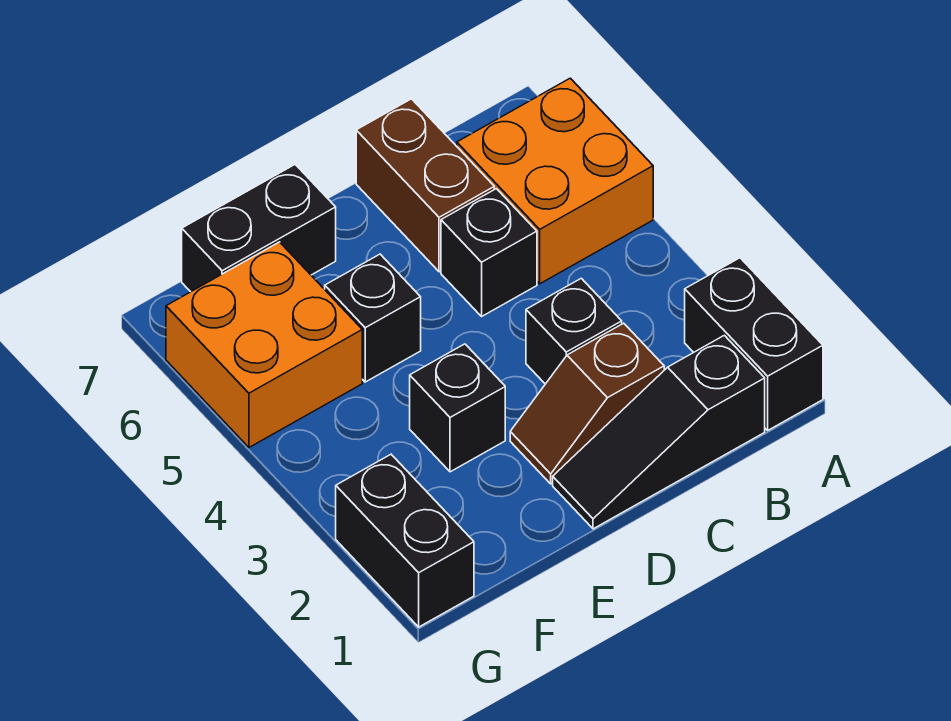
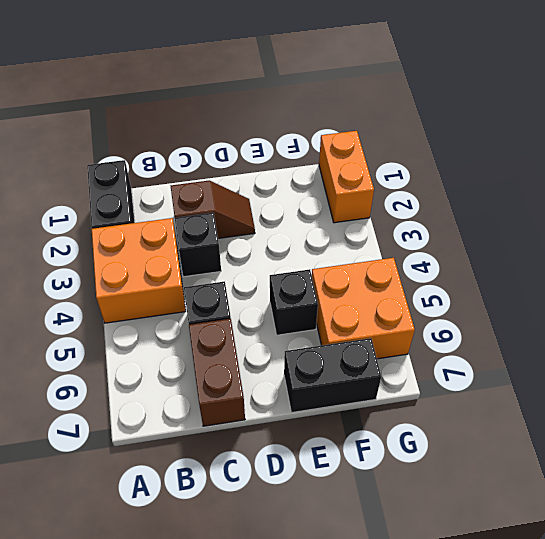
orange 2x2 brick [457,78,653,284] -> orange 2x2 brick moved to [92,218,186,323]
black 1x3 slope [553,335,765,529] -> none
black 1x1 brick [410,344,505,472] -> none
black 1x2 brick [336,454,474,627] -> orange 1x2 brick [319,131,374,223]

